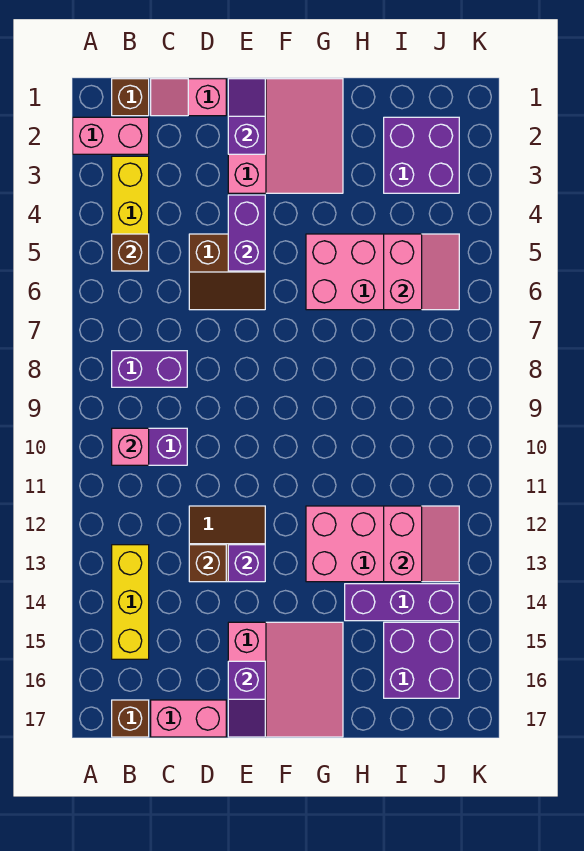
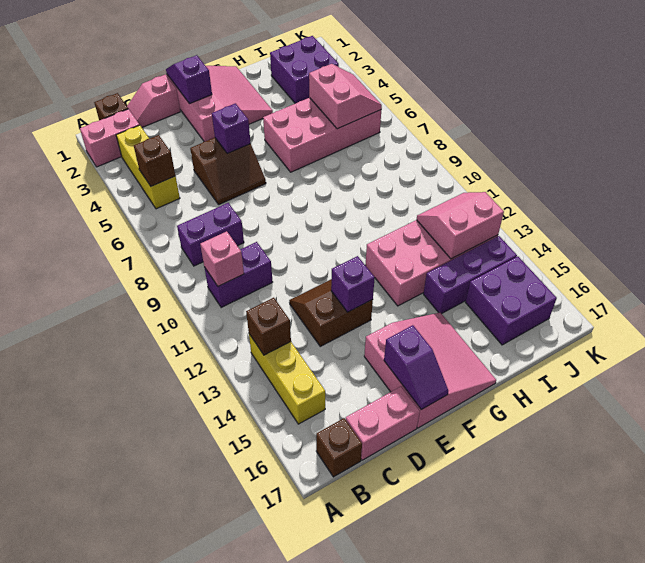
brown 1x1 brick [189,545,226,582] -> brown 1x1 brick moved to [246,298,291,355]
purple 1x2 brick [228,195,265,271] -> purple 1x1 brick [212,103,251,153]
pink 2x2 slope [384,506,459,582] -> pink 2x2 slope turned to [417,192,504,259]

